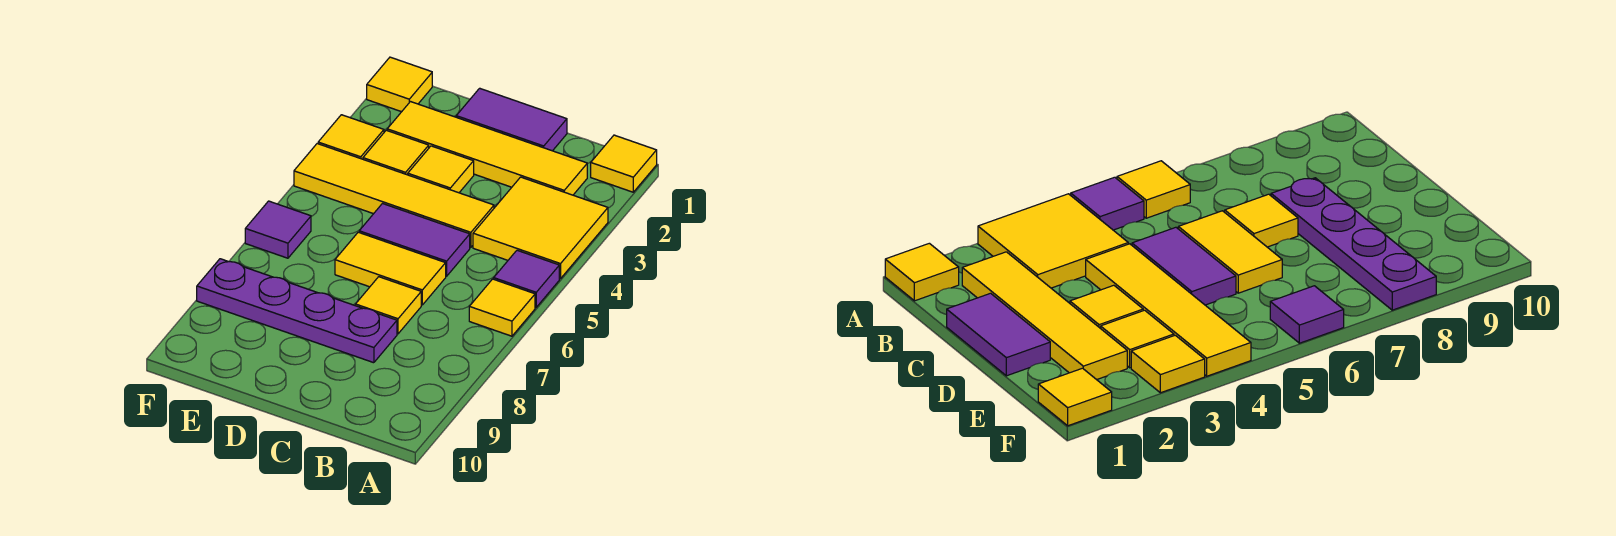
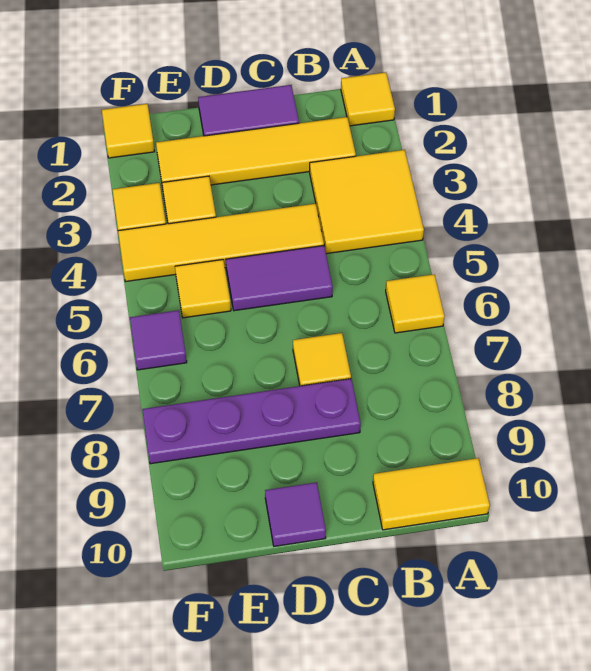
purple 1x1 tile [494,250,559,307] -> purple 1x1 tile moved to [265,482,326,546]
yellow 1x2 tile [335,232,446,305] -> yellow 1x2 tile moved to [373,458,490,530]
yellow 1x1 tile [408,146,474,193] -> yellow 1x1 tile moved to [175,260,231,318]

